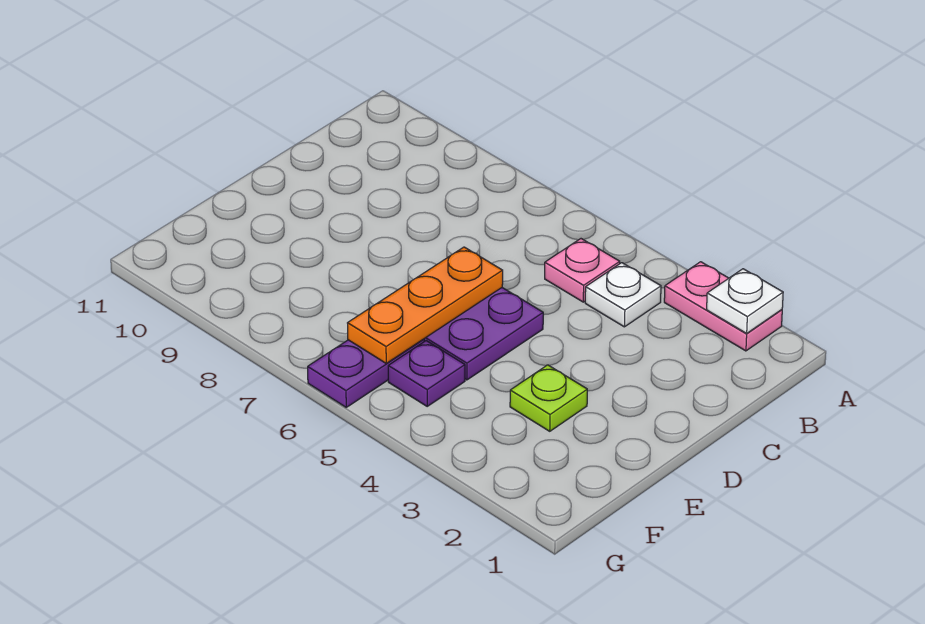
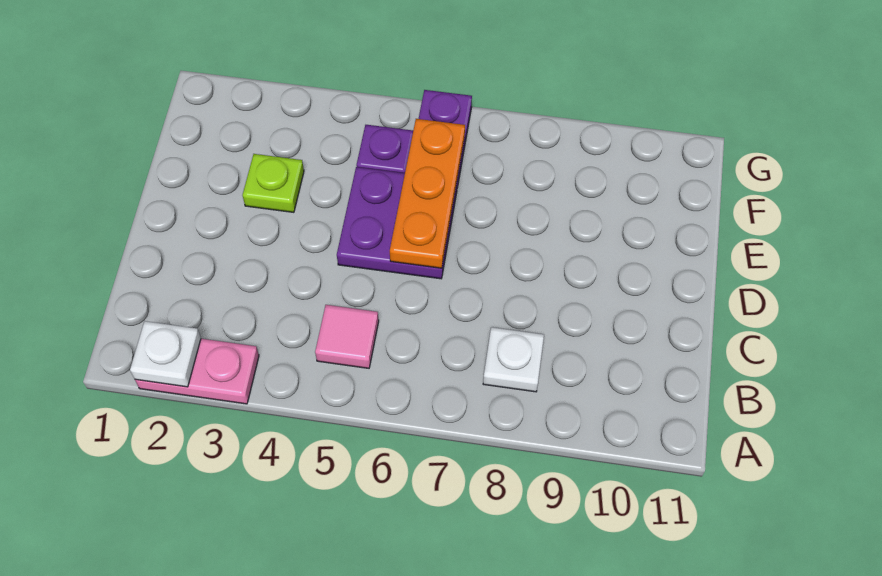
white 1x1 plate [585,263,661,327] -> white 1x1 plate moved to [483,327,544,392]
pink 1x1 plate [545,239,620,302] -> pink 1x1 tile [315,305,379,368]

